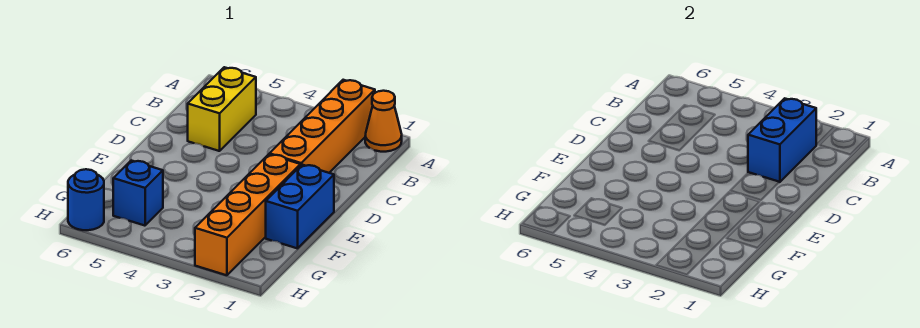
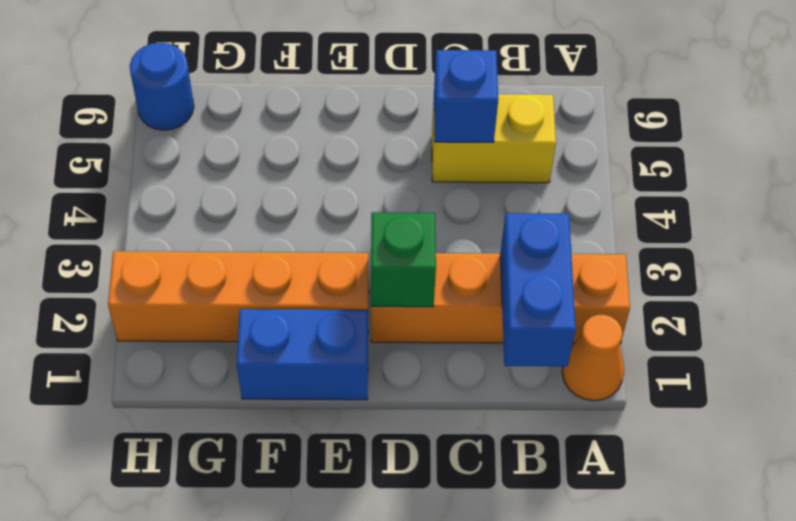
blue 1x2 brick [748,98,816,182] -> blue 1x2 brick turned to [501,213,576,366]
none -> green 1x1 brick [371,212,436,307]
blue 1x1 brick [113,160,163,226] -> blue 1x1 brick moved to [434,50,498,142]

